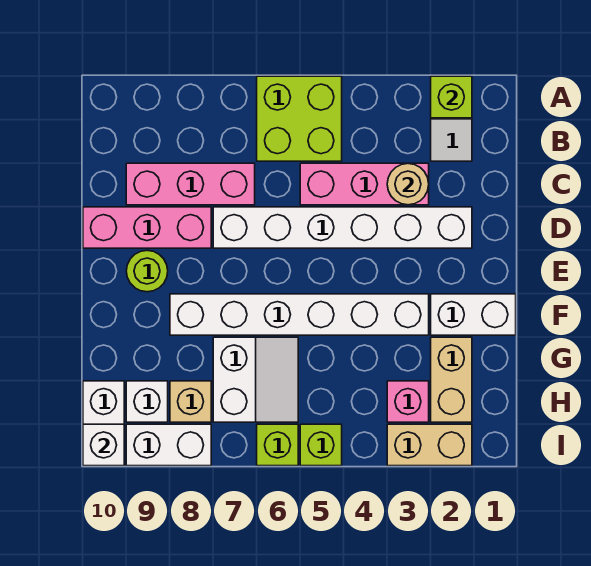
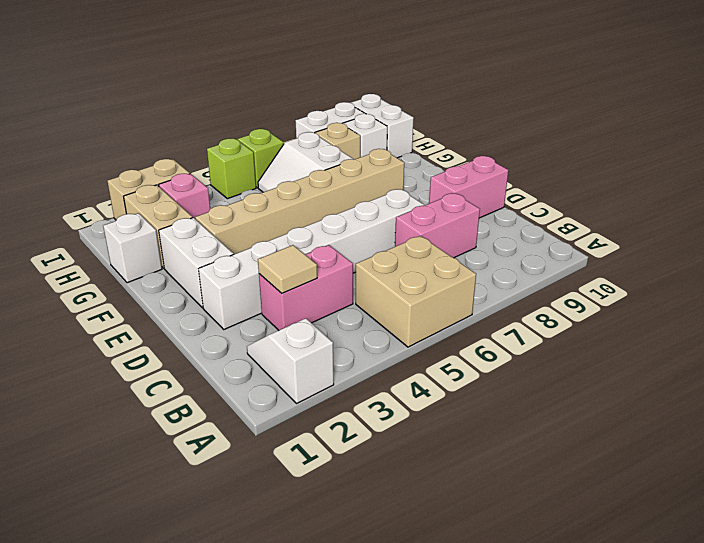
lime 1x1 brick [431,76,472,118] -> none
lime 2x2 brick [257,76,342,161] -> tan 2x2 brick [356,236,476,347]
pink 1x3 brick [300,163,429,205] -> pink 1x2 brick [259,245,353,330]
tan 1x1 round brick [387,163,429,205] -> tan 1x1 tile [258,245,317,293]
pink 1x3 brick [126,163,255,205] -> pink 1x2 brick [395,193,480,258]
pink 1x3 brick [83,207,211,248] -> pink 1x2 brick [429,156,508,218]
lime 1x1 round brick [126,251,168,292] -> none
white 1x2 brick [431,294,516,335] -> white 1x2 brick turned to [159,218,234,308]
white 1x6 brick [170,294,429,335] -> tan 1x6 brick [195,149,404,254]
white 1x1 brick [83,424,124,466] -> white 1x1 brick moved to [103,213,162,283]

